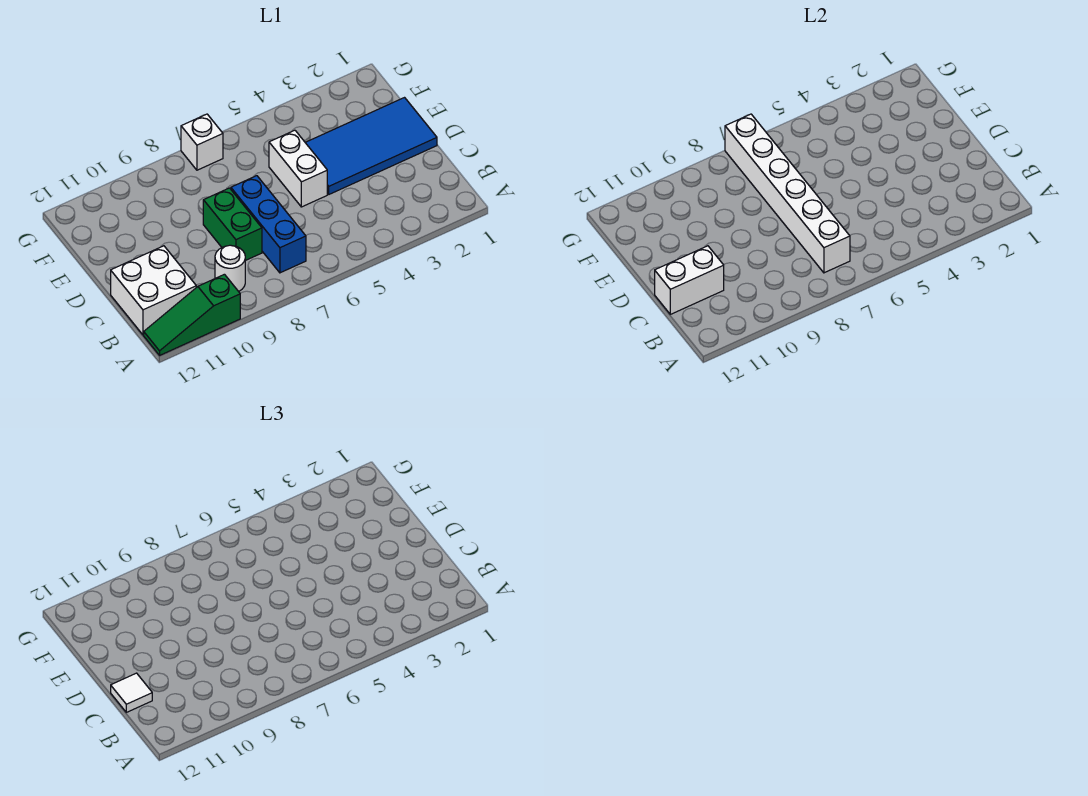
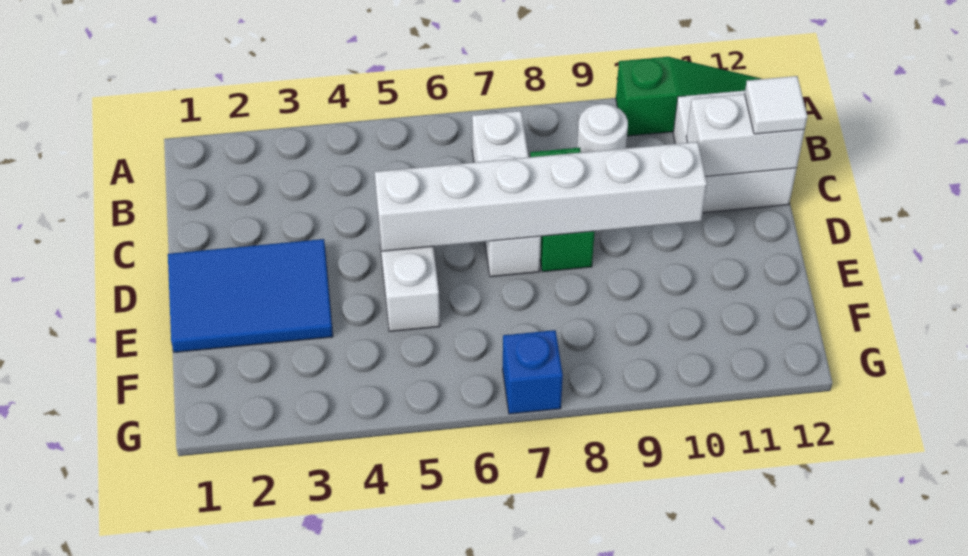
blue 1x3 brick [231,176,306,273] -> white 1x3 brick [472,111,541,277]
white 1x6 brick [725,114,850,273] -> white 1x6 brick turned to [375,142,707,251]
blue 2x4 tile [305,98,437,194] -> blue 2x3 tile [168,239,333,352]
white 1x1 brick [181,114,223,170] -> blue 1x1 brick [503,330,563,414]

